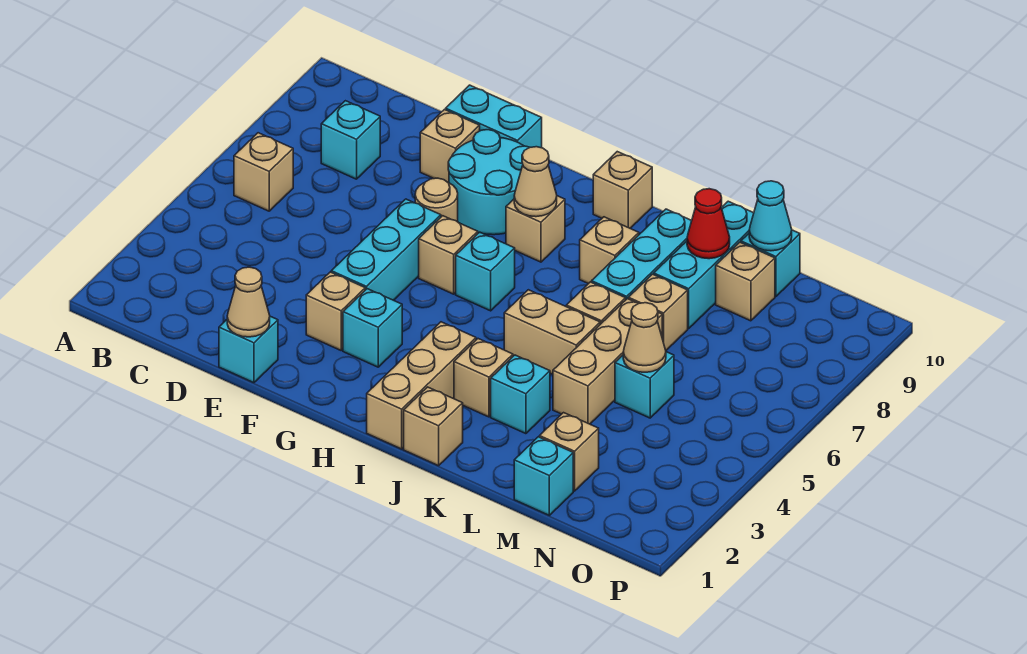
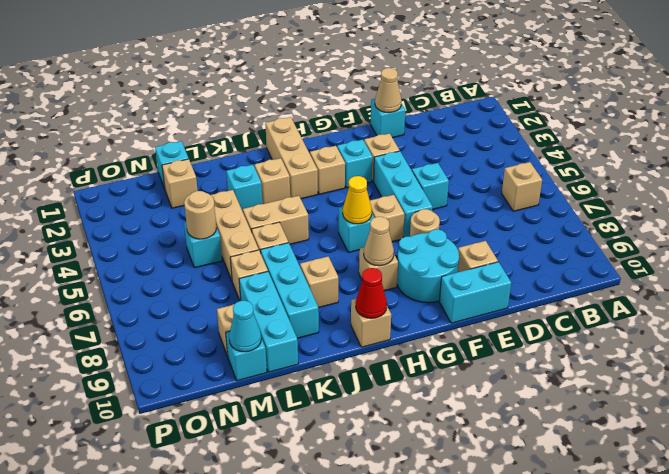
cyan 1x1 brick [321,101,380,179] -> cyan 1x1 brick moved to [412,163,449,210]
none -> yellow 1x1 cone [343,176,372,224]
tan 1x1 brick [404,387,463,466] -> tan 1x1 brick moved to [310,146,345,194]
red 1x1 cone [687,189,730,259] -> red 1x1 cone moved to [356,268,387,318]
tan 1x1 cone [623,303,666,372] -> tan 1x1 round brick [184,191,216,239]

